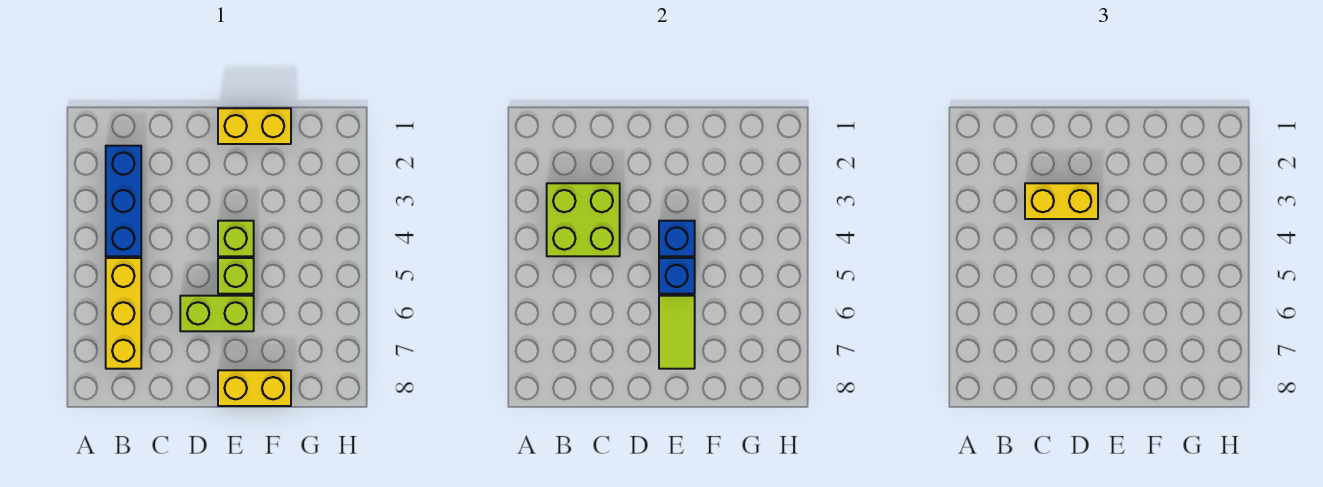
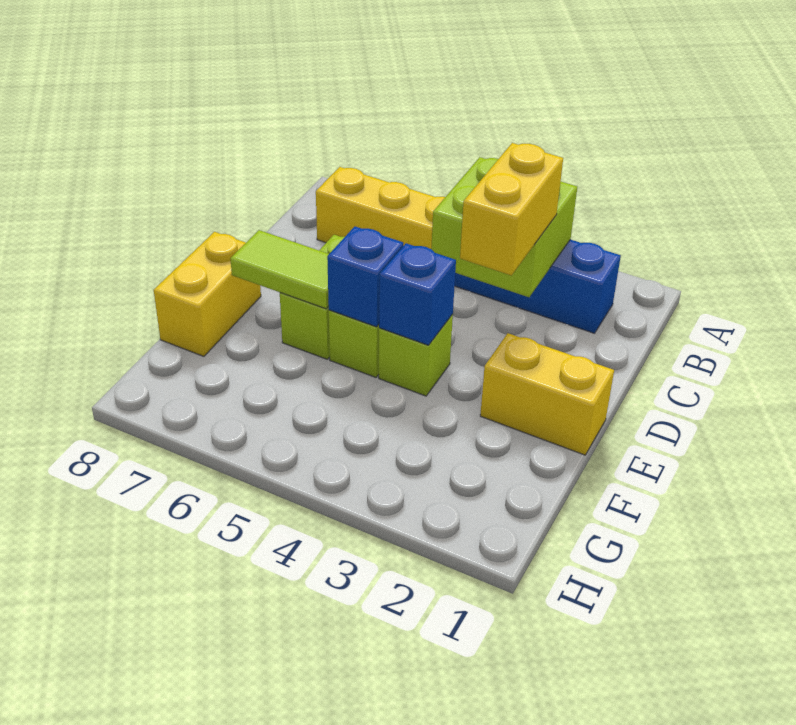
yellow 1x2 brick [218,108,291,144] -> yellow 1x2 brick turned to [480,333,614,455]

